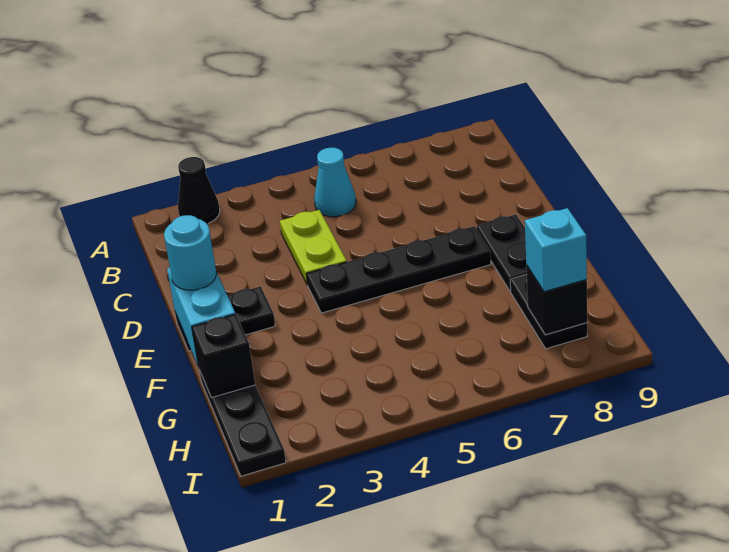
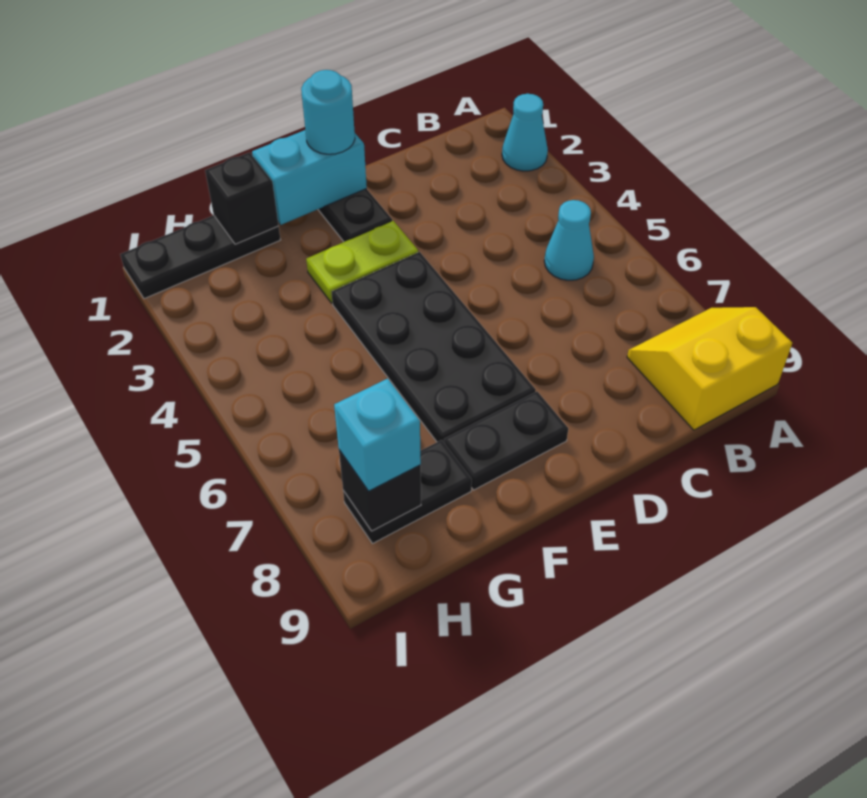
black 1x1 cone [178,157,220,223] -> cyan 1x1 cone [502,94,548,171]
none -> yellow 2x2 slope [627,307,792,430]
lime 1x2 plate [280,210,347,285] -> lime 1x2 plate moved to [306,221,418,303]
black 1x4 plate [306,226,491,313] -> black 2x4 plate [332,252,536,442]

